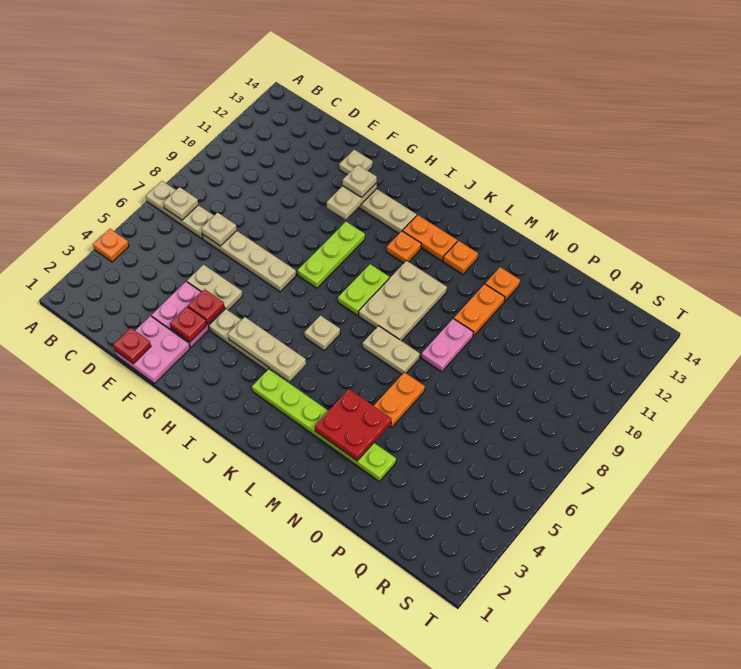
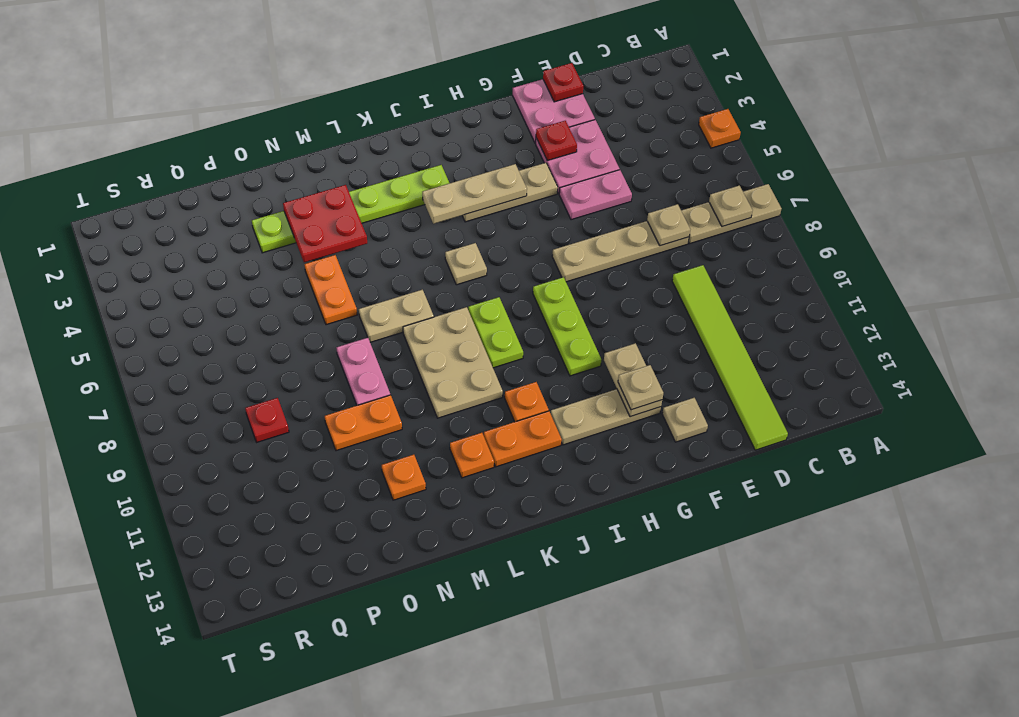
none -> lime 1x6 tile [672,265,788,450]
tan 1x2 plate [187,265,242,310] -> pink 1x2 plate [559,170,632,220]
red 1x1 plate [188,289,224,324] -> red 1x1 plate moved to [245,398,289,442]
orange 1x2 plate [454,284,505,336] -> orange 1x2 plate turned to [325,395,402,451]

